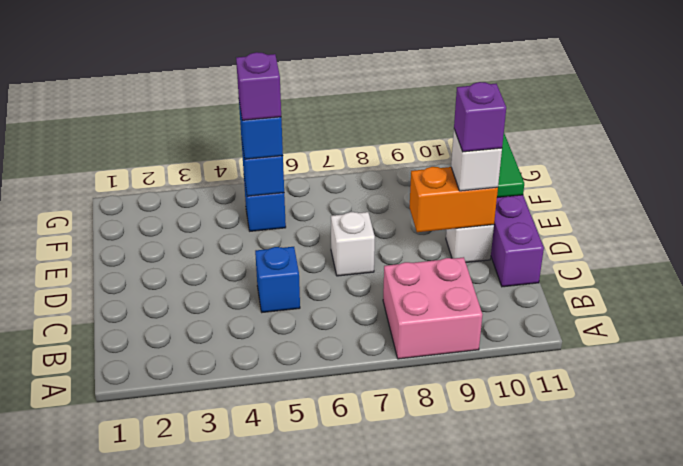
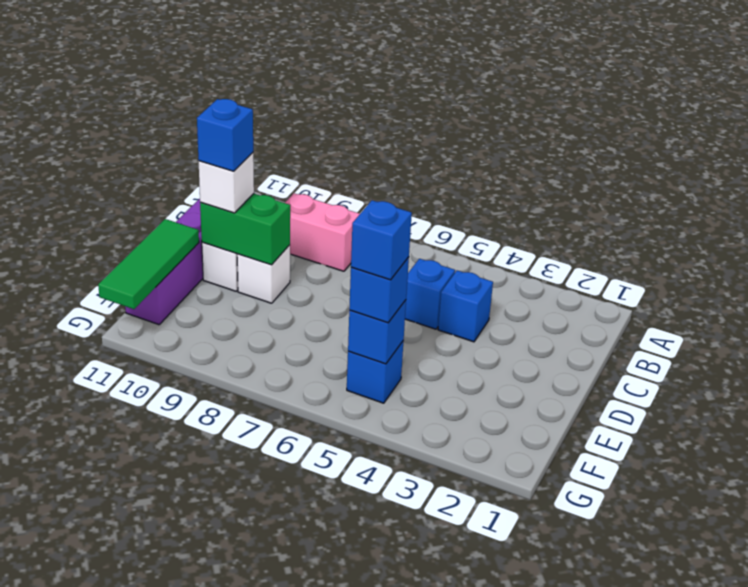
pink 2x2 brick [383,257,482,359] -> pink 1x2 brick [285,193,360,271]
none -> blue 1x1 brick [438,271,493,342]
white 1x1 brick [331,212,375,276] -> white 1x1 brick moved to [237,245,290,303]
orange 1x2 brick [410,167,498,232] -> green 1x2 brick [200,194,290,265]
purple 1x1 brick [454,82,506,152] -> blue 1x1 brick [197,99,253,171]
purple 1x1 brick [236,52,281,120] -> blue 1x1 brick [351,200,412,280]

